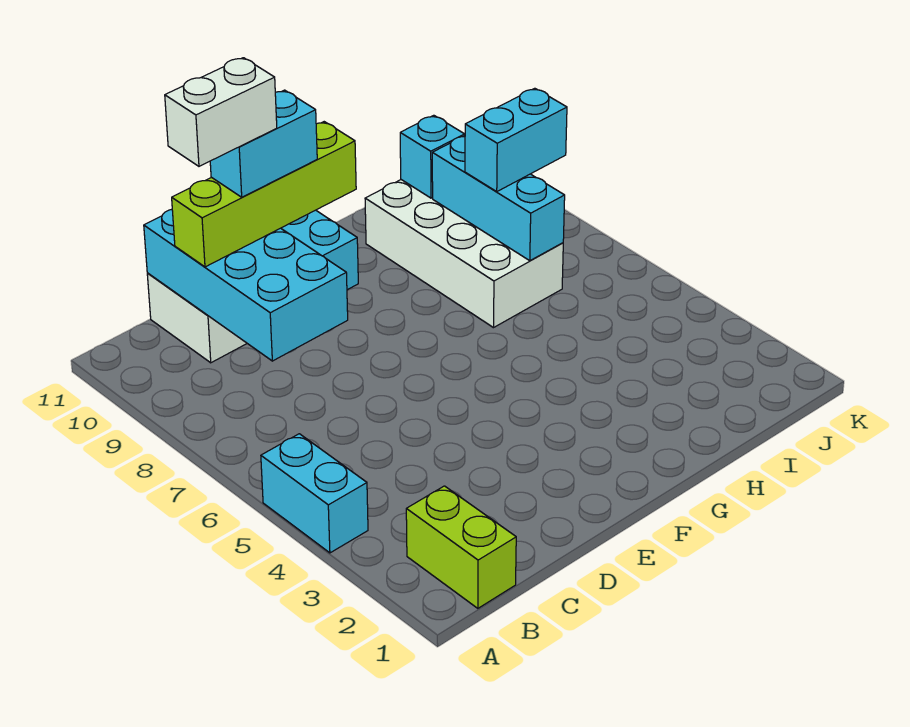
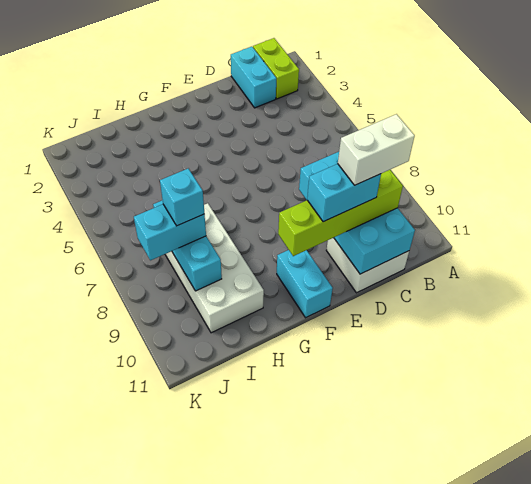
cyan 1x2 brick [261,434,368,553] -> cyan 1x2 brick moved to [231,47,276,108]
cyan 1x1 brick [400,115,465,198] -> cyan 1x1 brick moved to [160,169,204,226]

